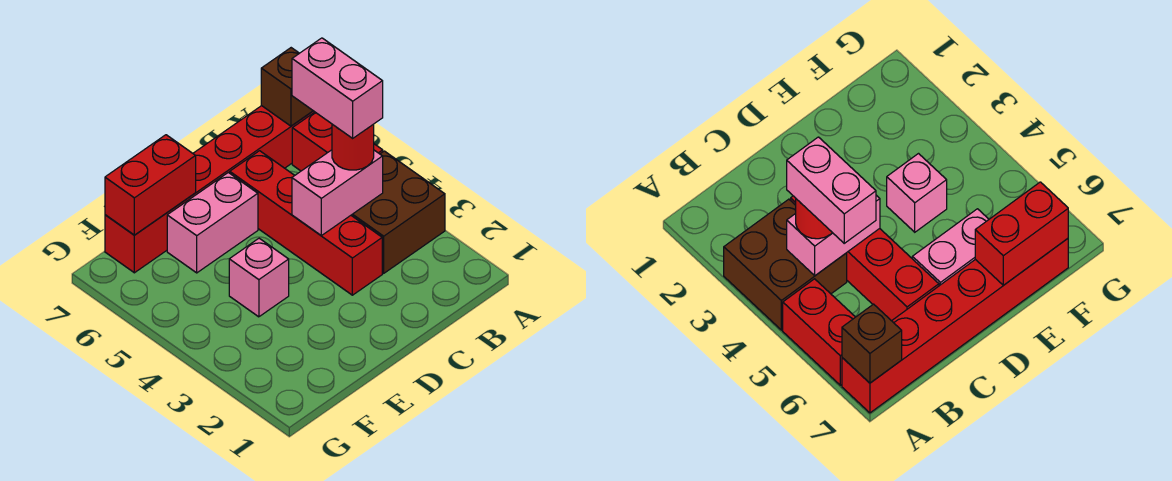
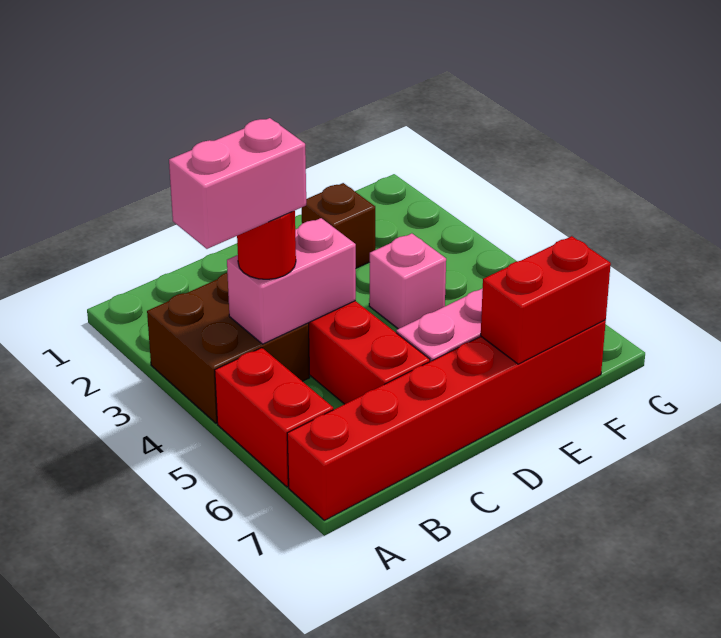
brown 1x1 brick [261,48,313,126] -> brown 1x1 brick moved to [302,183,375,268]
pink 1x2 brick [292,38,383,138] -> pink 1x2 brick turned to [169,118,306,249]

